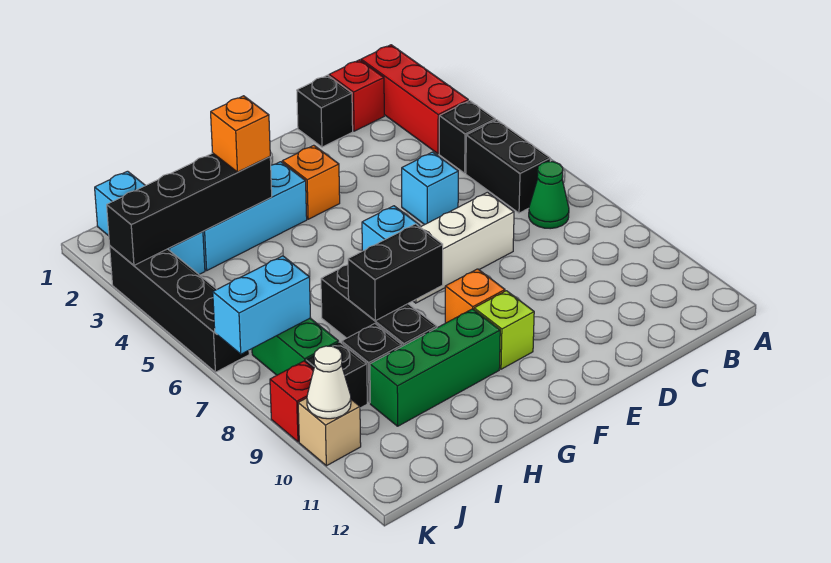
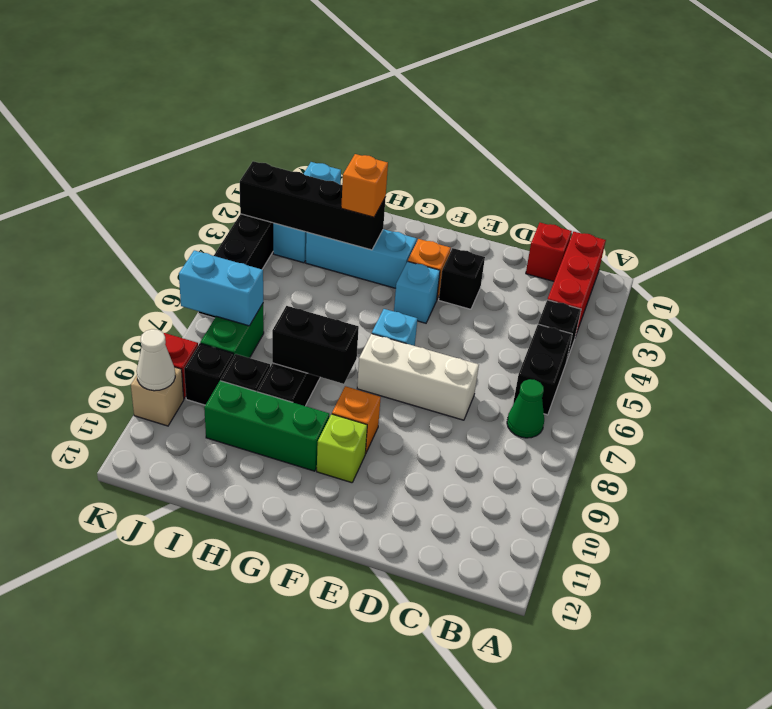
black 1x1 brick [297,75,353,147] -> black 1x1 brick moved to [439,248,485,309]
cyan 1x1 brick [402,152,458,225] -> cyan 1x1 brick moved to [394,261,440,323]

